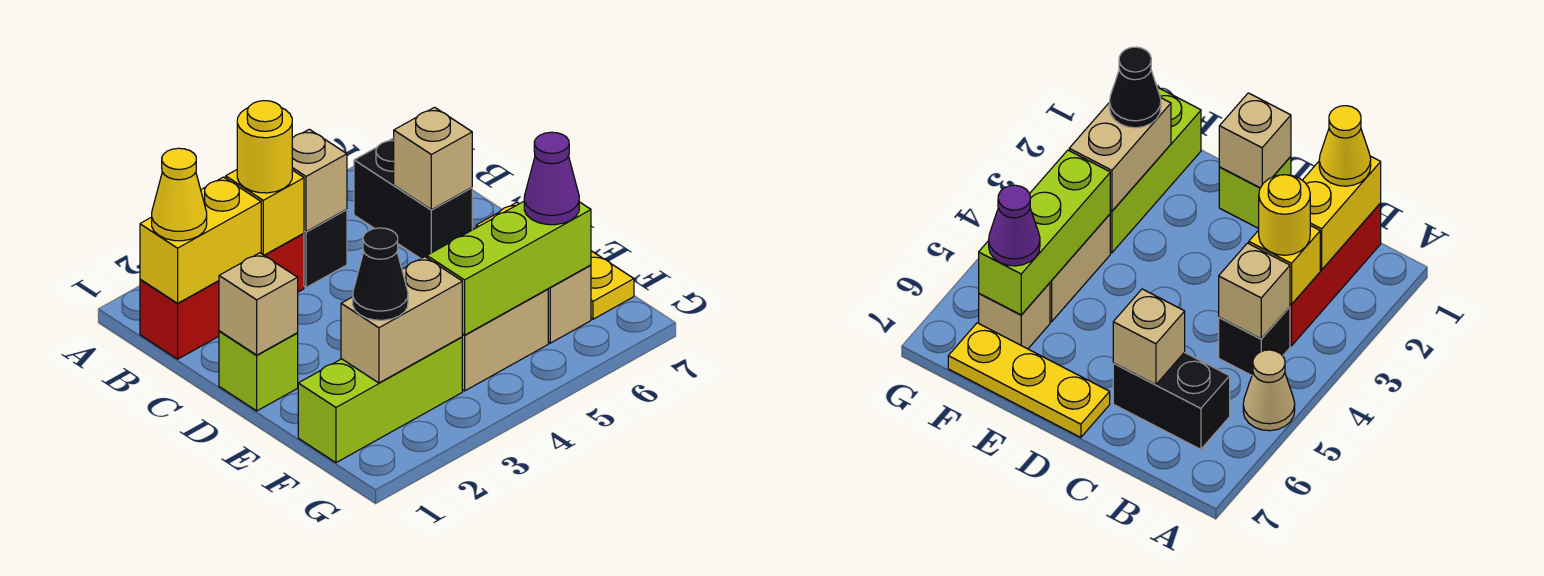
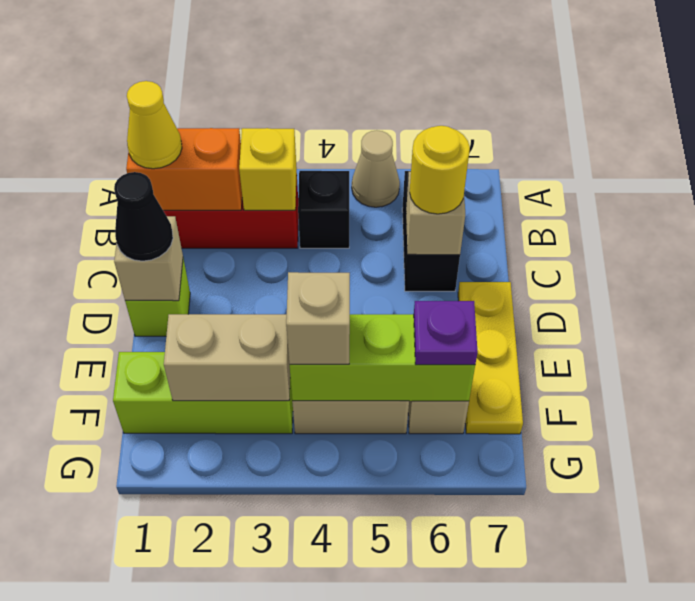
yellow 1x2 brick [140,177,261,303] -> orange 1x2 brick [126,128,242,210]
yellow 1x1 round brick [237,101,292,193] -> yellow 1x1 round brick moved to [410,126,470,214]
tan 1x1 brick [292,129,347,232] -> tan 1x1 brick moved to [286,272,350,364]
black 1x1 cone [353,228,408,320] -> black 1x1 cone moved to [114,172,173,261]
purple 1x1 cone [524,132,579,225] -> purple 1x1 plate [414,301,478,365]

